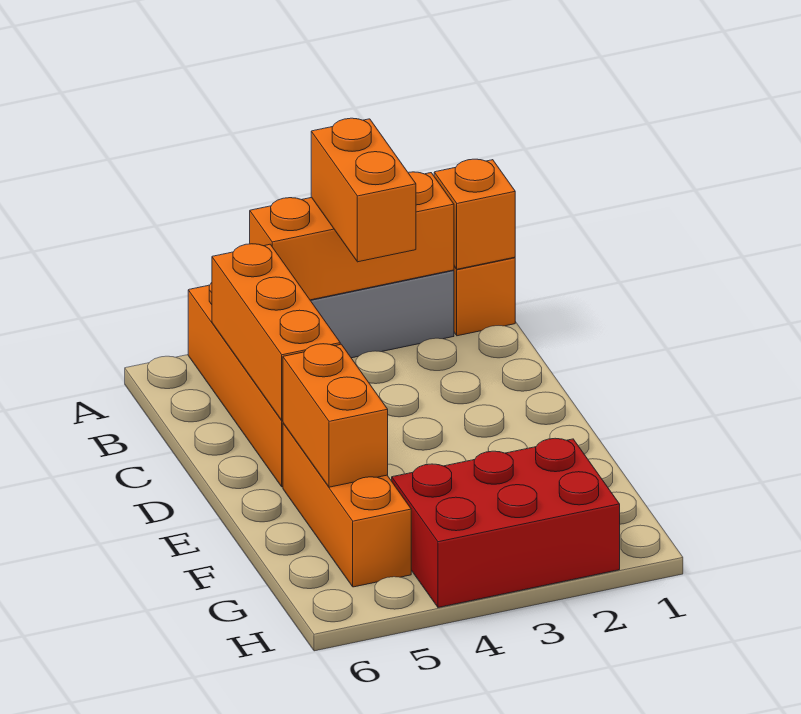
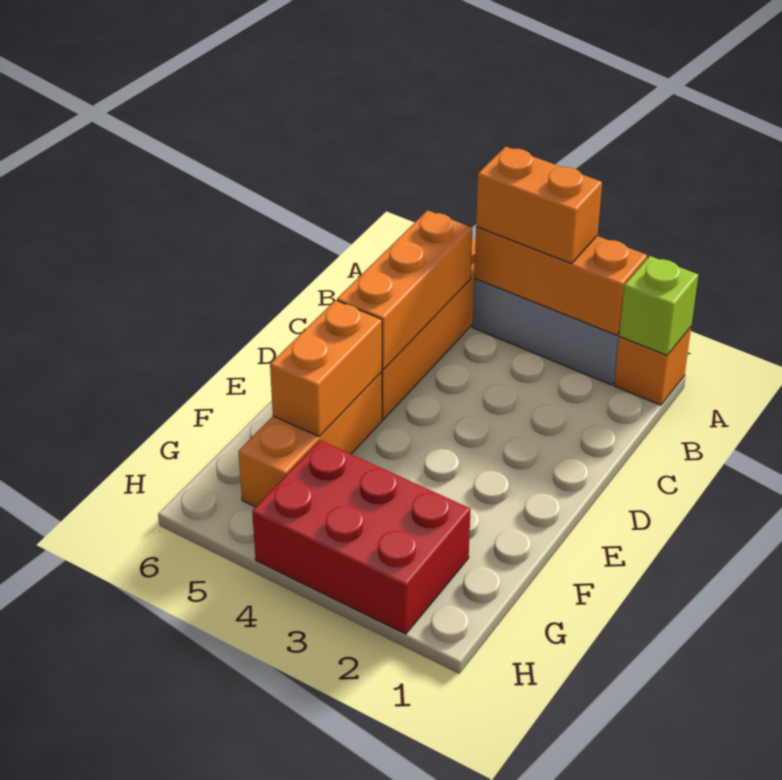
orange 1x1 brick [434,159,515,269] -> lime 1x1 brick [619,256,698,355]
orange 1x2 brick [311,118,416,262] -> orange 1x2 brick turned to [476,147,602,264]

